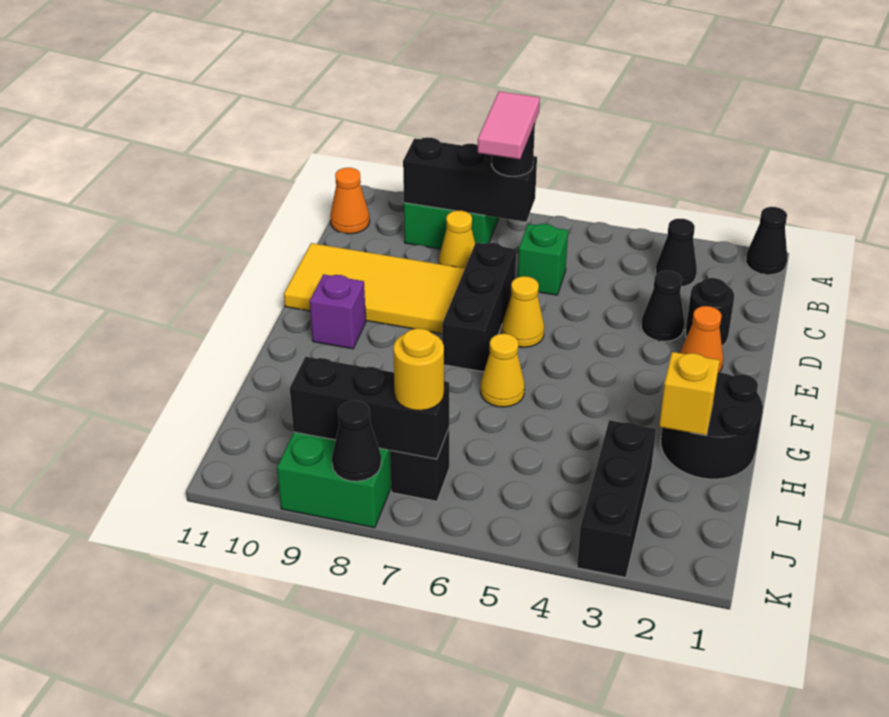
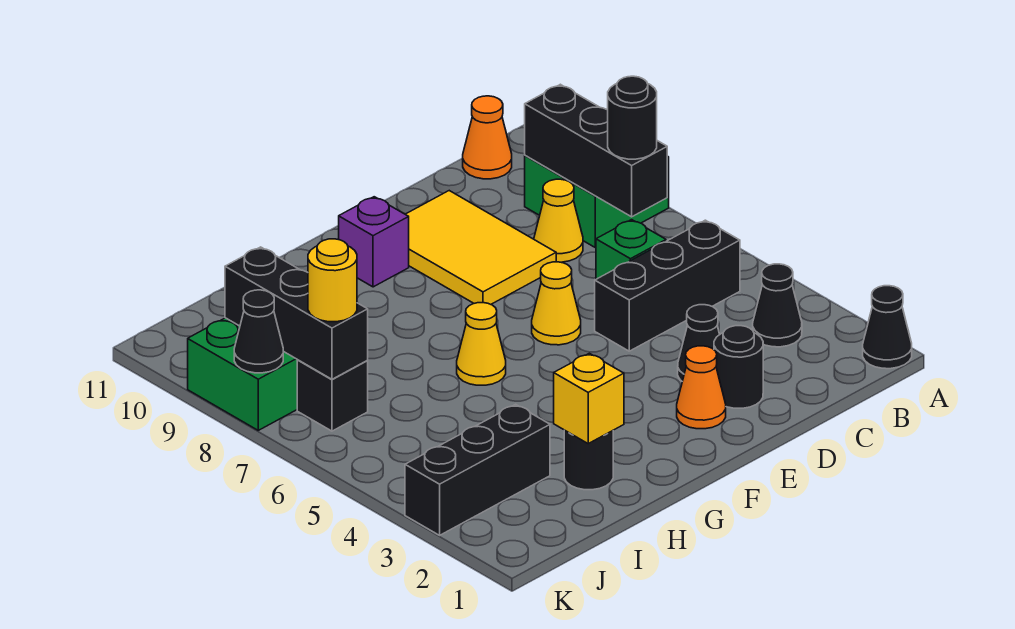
pink 1x2 tile [478,91,540,159] -> none
black 1x3 brick [442,243,516,372] -> black 1x3 brick moved to [595,220,740,351]
yellow 2x4 tile [284,243,465,334] -> yellow 2x3 tile [405,191,556,304]
black 2x2 round brick [661,372,763,479] -> black 1x1 round brick [564,430,613,490]

